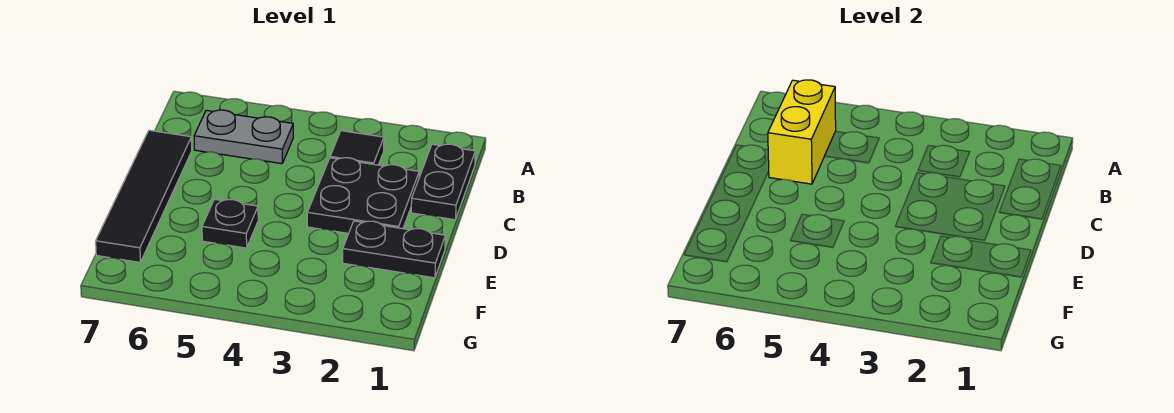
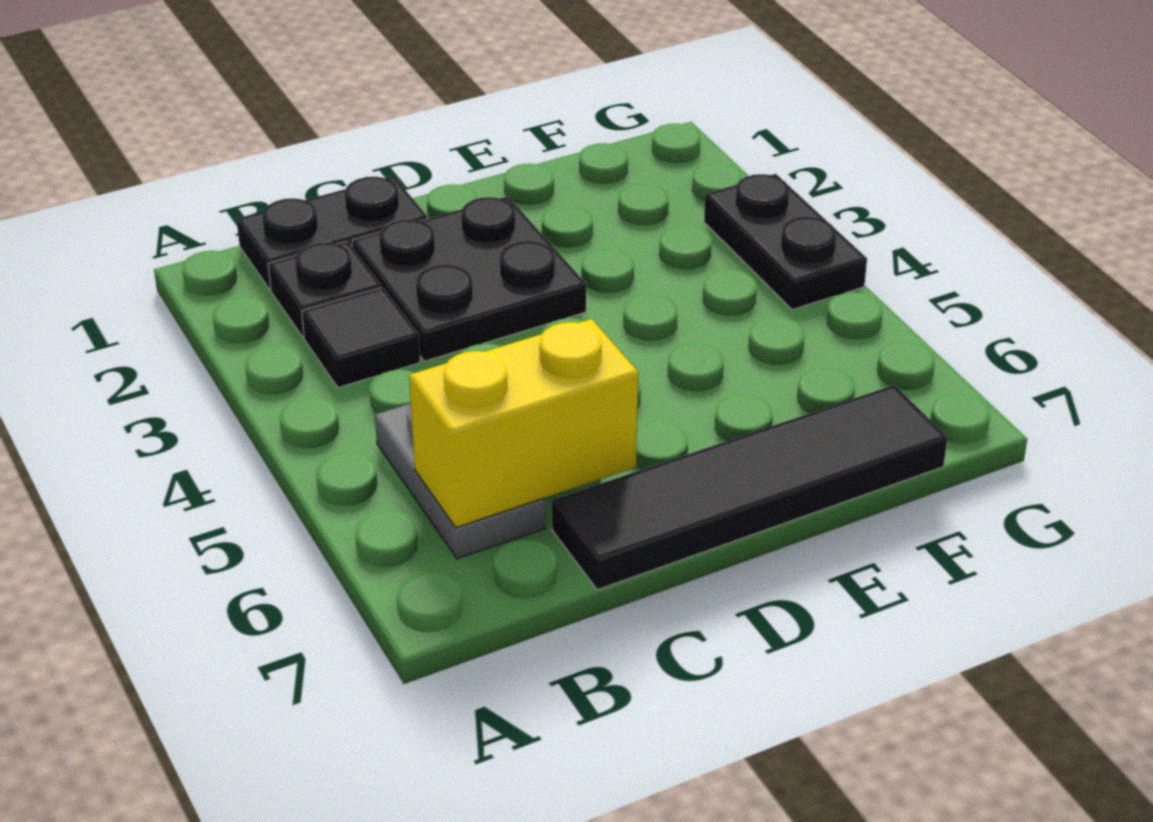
black 1x2 plate [343,221,445,278] -> black 1x2 plate moved to [704,174,867,310]
black 1x1 plate [202,199,258,248] -> black 1x1 plate moved to [268,241,381,337]

